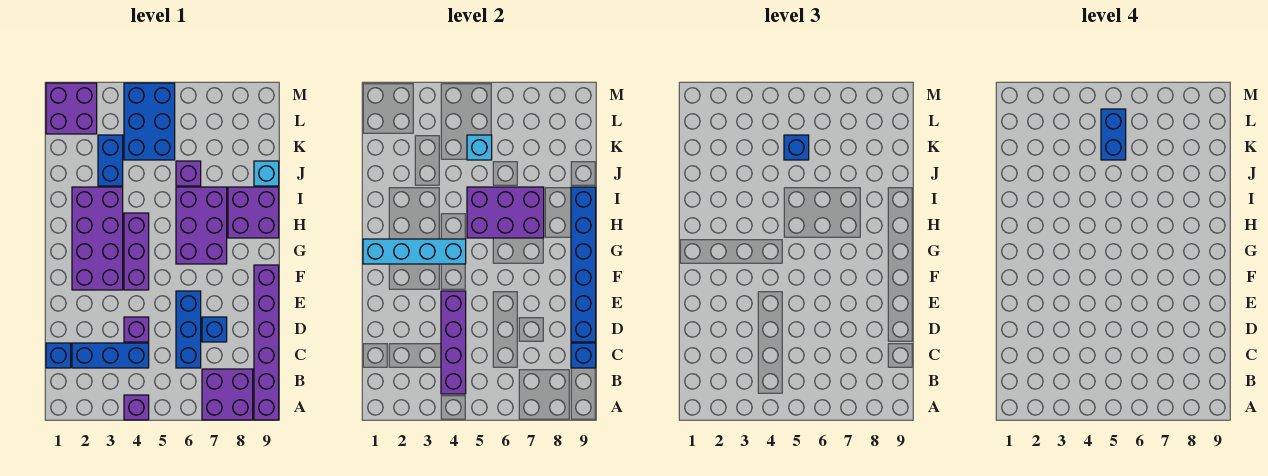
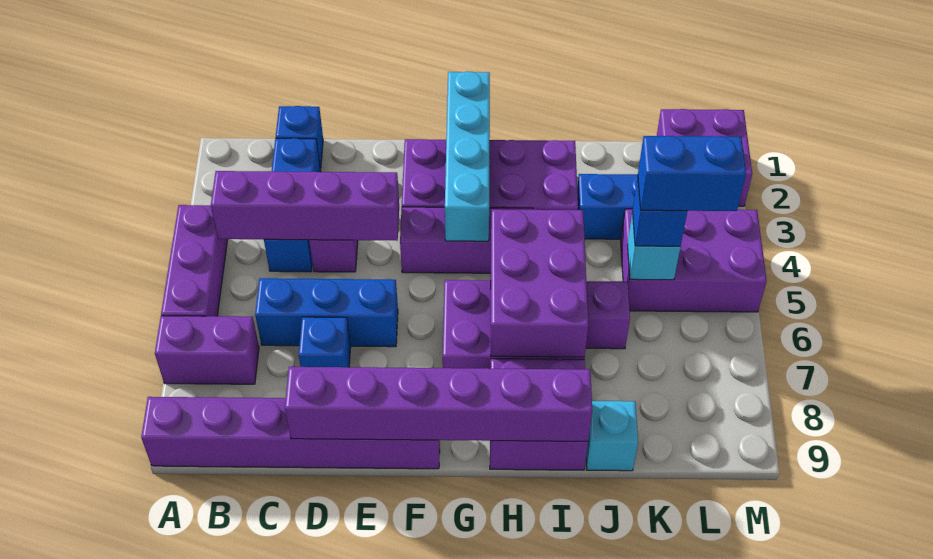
purple 1x1 brick [124,395,149,420] -> purple 1x3 brick [161,205,228,316]
purple 2x2 brick [202,369,253,420] -> purple 1x2 brick [155,316,259,384]
blue 1x1 brick [571,343,596,368] -> none
blue 1x6 brick [571,187,596,342] -> purple 1x6 brick [285,367,592,441]
blue 2x3 brick [124,83,175,160] -> purple 2x3 brick [621,209,767,312]

